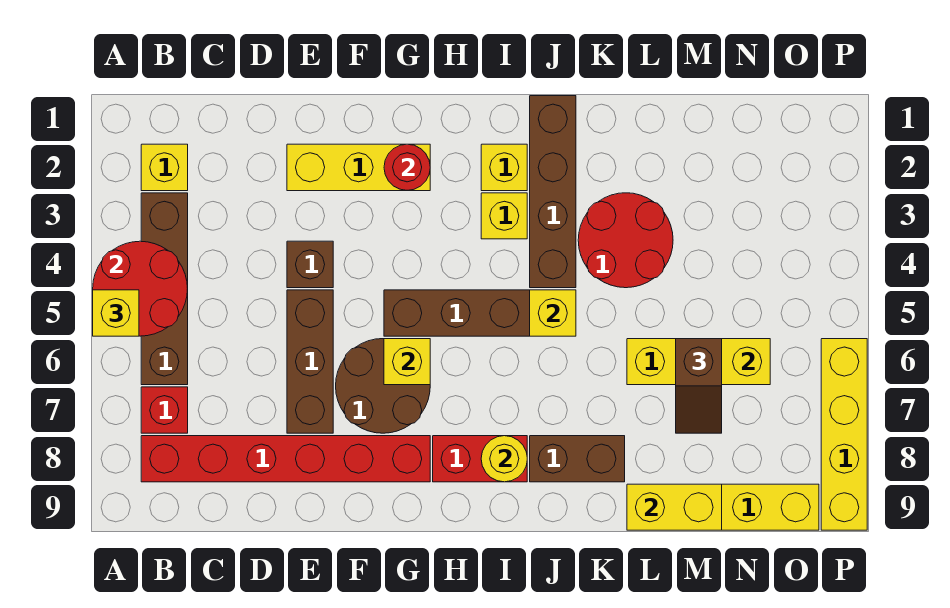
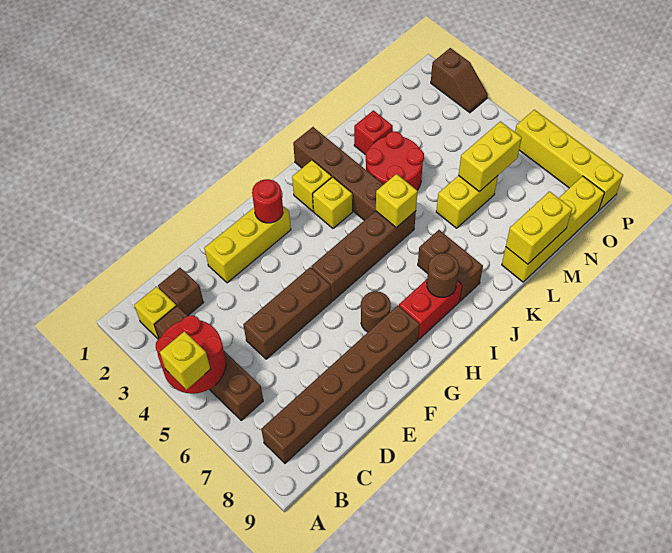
red 1x1 brick [141,387,188,433] -> red 1x1 brick moved to [354,110,393,155]
red 1x6 brick [141,436,430,482] -> brown 1x6 brick [261,306,420,463]
brown 1x1 brick [287,241,333,288] -> brown 1x1 brick moved to [158,268,204,316]
brown 1x3 brick [287,290,333,433] -> brown 1x3 brick turned to [243,267,331,359]
brown 2x2 round brick [336,339,430,433] -> brown 1x1 round brick [361,291,391,332]
yellow 1x1 brick [384,339,430,385] -> none
yellow 1x1 round brick [481,436,527,482] -> brown 1x1 round brick [427,253,459,297]
brown 1x2 brick [530,436,625,482] -> brown 1x2 brick turned to [418,230,483,301]
brown 1x2 slope [676,339,722,433] -> brown 1x2 slope moved to [431,48,488,113]

